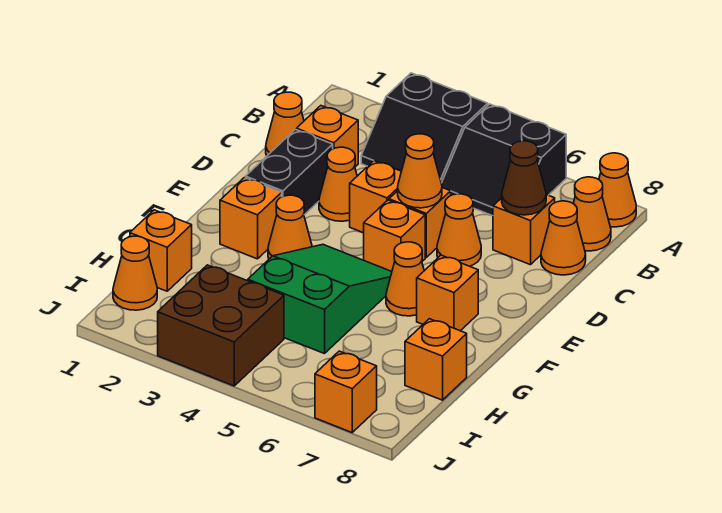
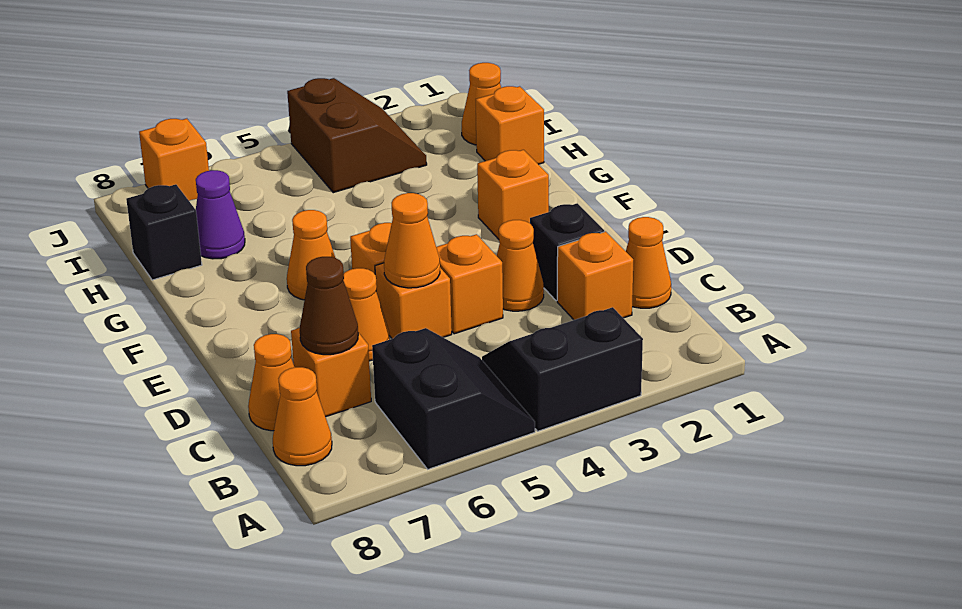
black 2x2 slope [441,104,566,216] -> black 2x2 slope turned to [372,328,535,469]
orange 1x1 cone [599,153,636,227] -> none
black 1x2 brick [246,129,333,215] -> black 1x1 brick [530,203,604,301]
orange 1x1 cone [268,195,312,259] -> none
green 2x3 slope [248,244,392,354] -> none
orange 1x1 brick [417,255,478,331] -> none
none -> purple 1x1 cone [196,170,245,259]
orange 1x1 brick [405,319,467,400] -> black 1x1 brick [126,184,202,280]
brown 2x2 brick [158,265,284,386] -> brown 2x2 slope [287,78,427,193]

